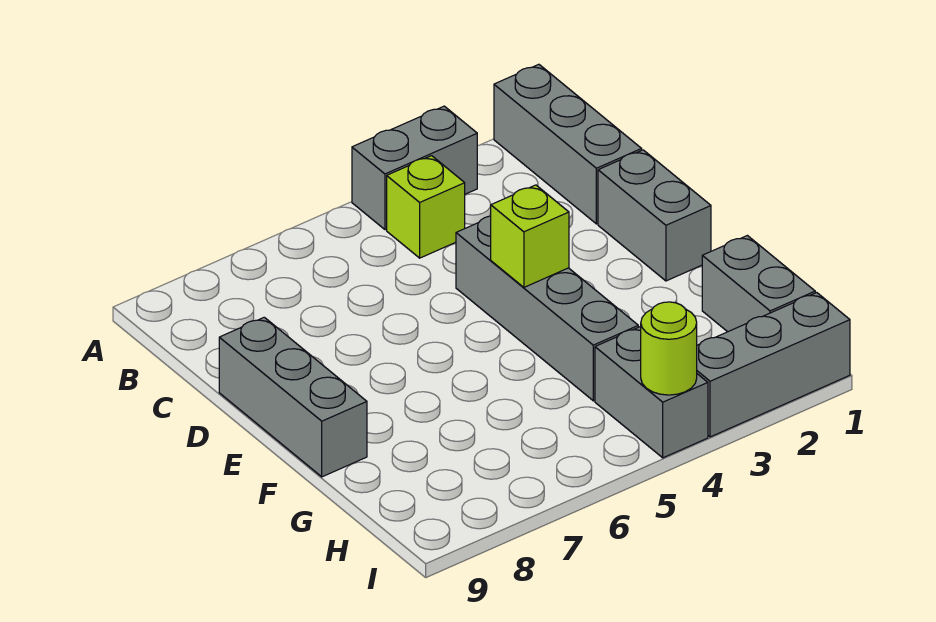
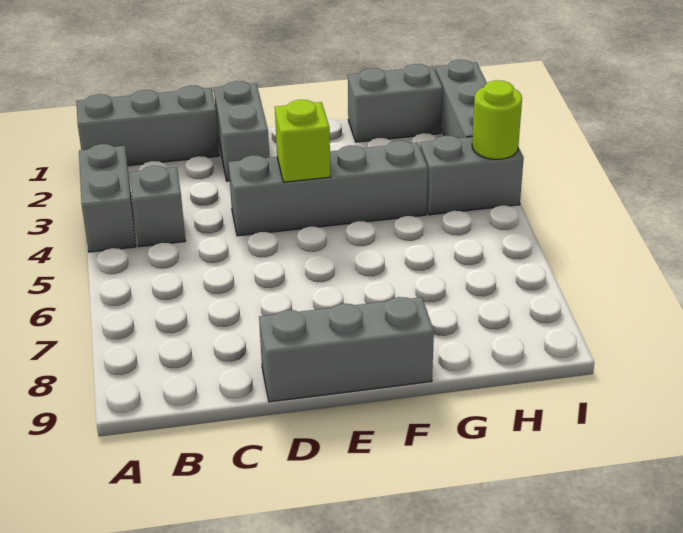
lime 1x1 brick [387,156,465,258] -> grey 1x1 brick [130,166,185,247]
grey 1x2 brick [598,150,711,281] -> grey 1x2 brick turned to [214,81,269,181]

